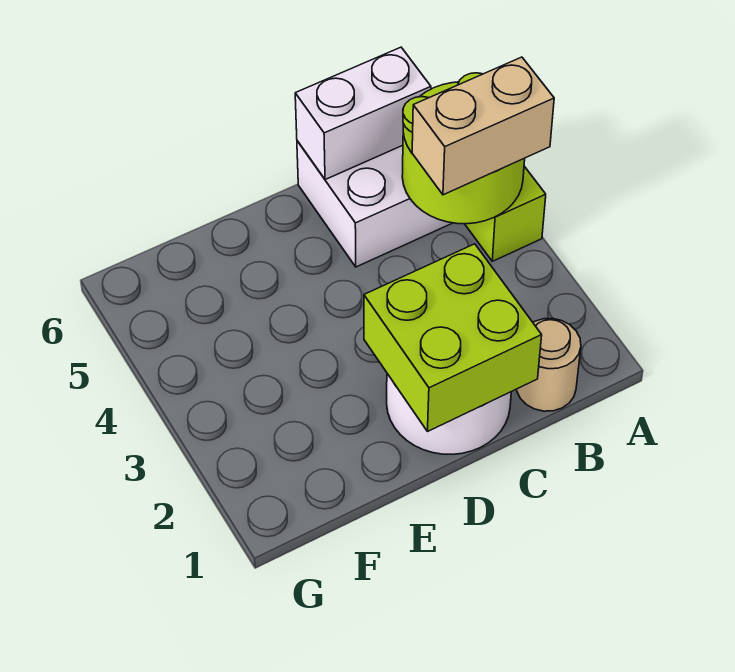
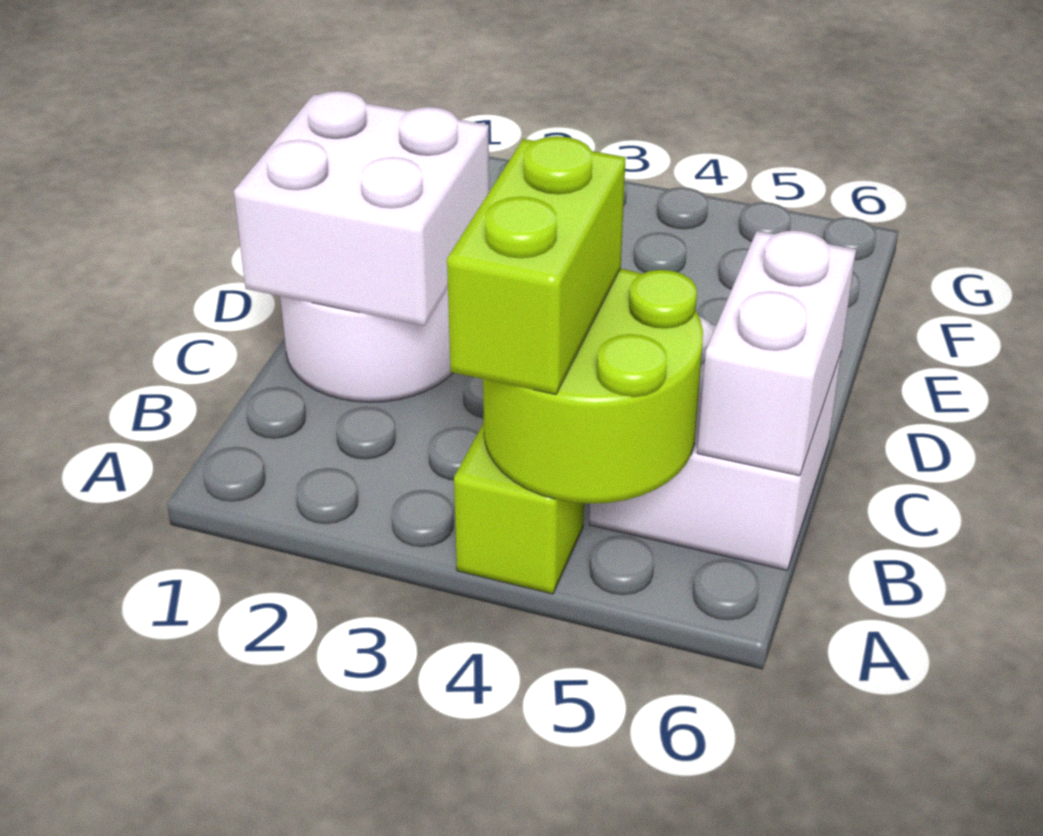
tan 1x2 brick [412,57,554,195] -> lime 1x2 brick [447,136,626,394]
tan 1x1 round brick [517,319,581,411] -> none
lime 2x2 brick [364,244,542,431] -> white 2x2 brick [234,91,489,326]

